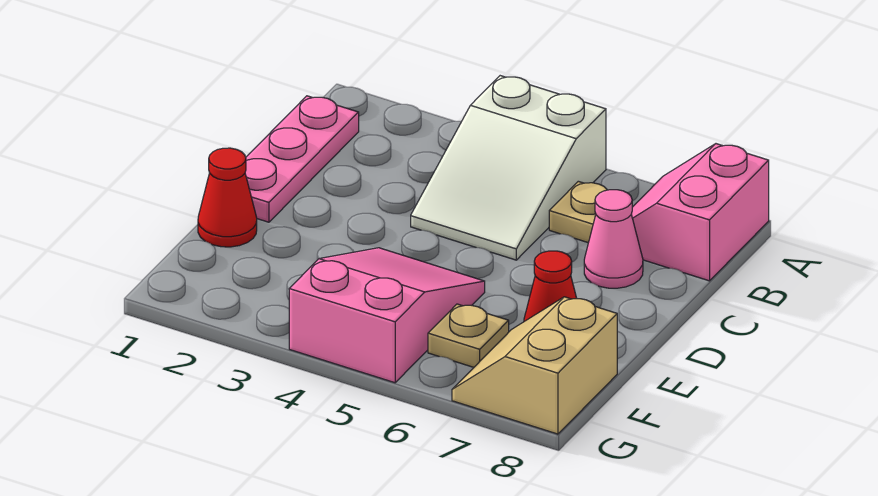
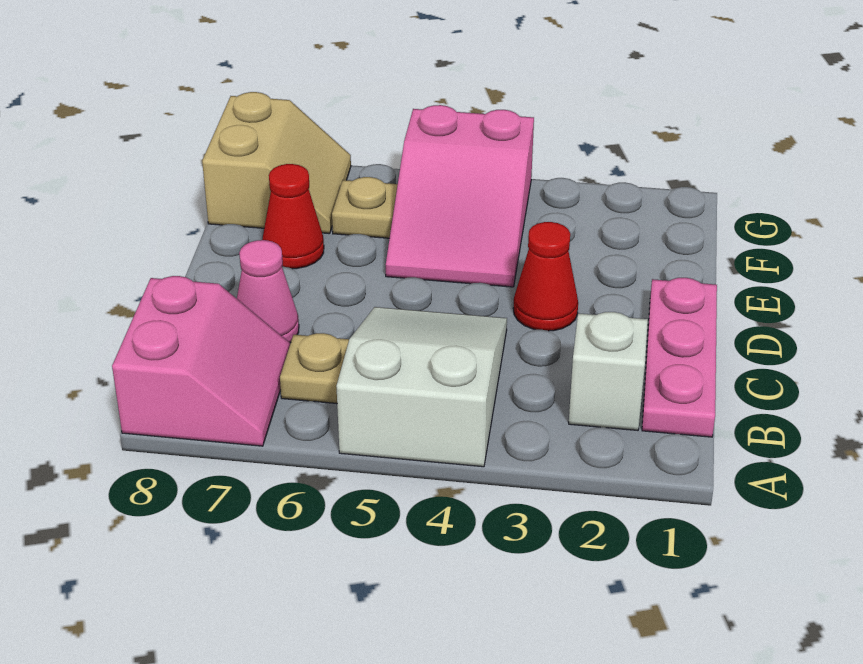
none -> white 1x1 brick [569,312,648,430]
red 1x1 cone [198,148,257,247] -> red 1x1 cone moved to [513,222,578,331]

